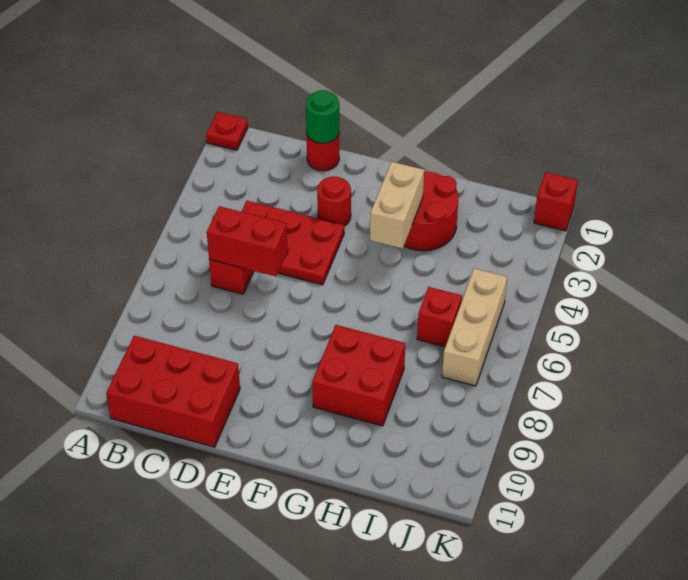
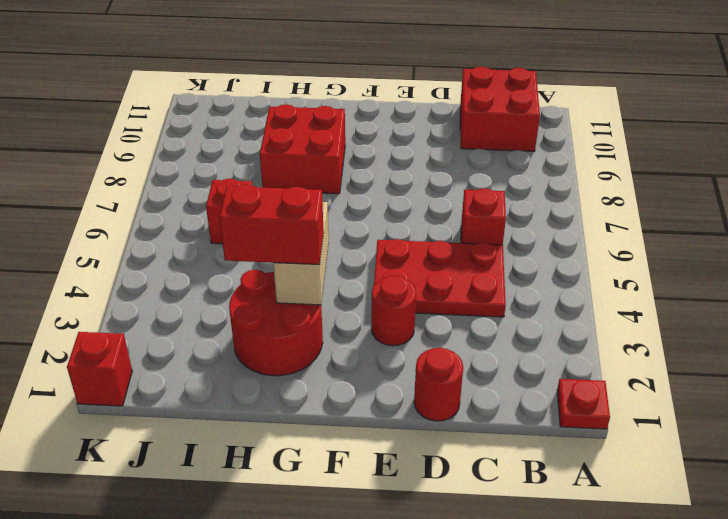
red 2x3 brick [106,336,240,447] -> red 2x2 brick [460,66,540,151]
red 1x2 brick [207,206,288,276] -> red 1x2 brick moved to [219,185,324,265]
green 1x1 round brick [306,90,339,143] -> none
tan 1x3 brick [442,268,507,386] -> none

